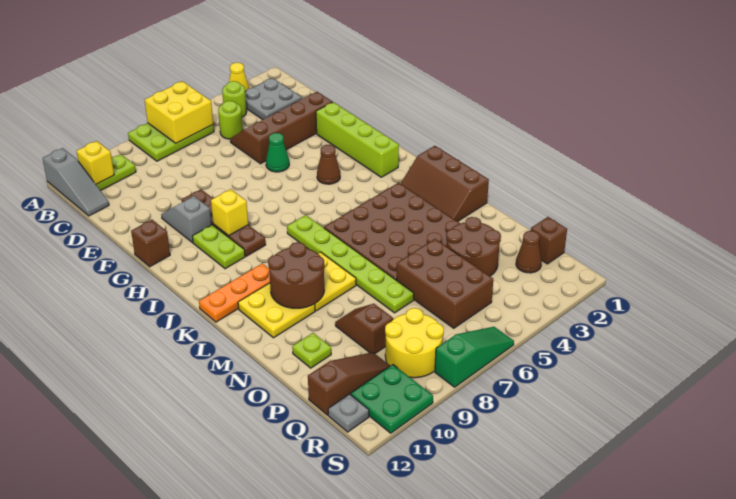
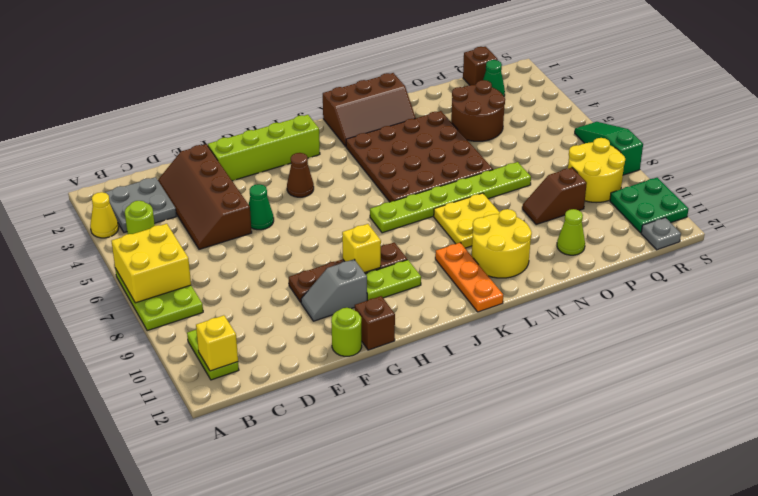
grey 1x3 slope [43,148,109,216] -> none
lime 1x1 round brick [218,101,243,139] -> lime 1x1 round brick moved to [331,308,362,356]
brown 2x2 round brick [268,242,324,308] -> none
yellow 2x2 plate [238,283,315,338] -> yellow 2x2 round brick [472,209,532,278]
brown 2x3 brick [396,239,493,328] -> none
lime 1x1 plate [292,333,331,368] -> lime 1x1 cone [557,209,585,255]
brown 1x1 cone [516,231,542,273] -> green 1x1 cone [483,60,505,96]
brown 1x3 slope [308,352,390,415] -> none

